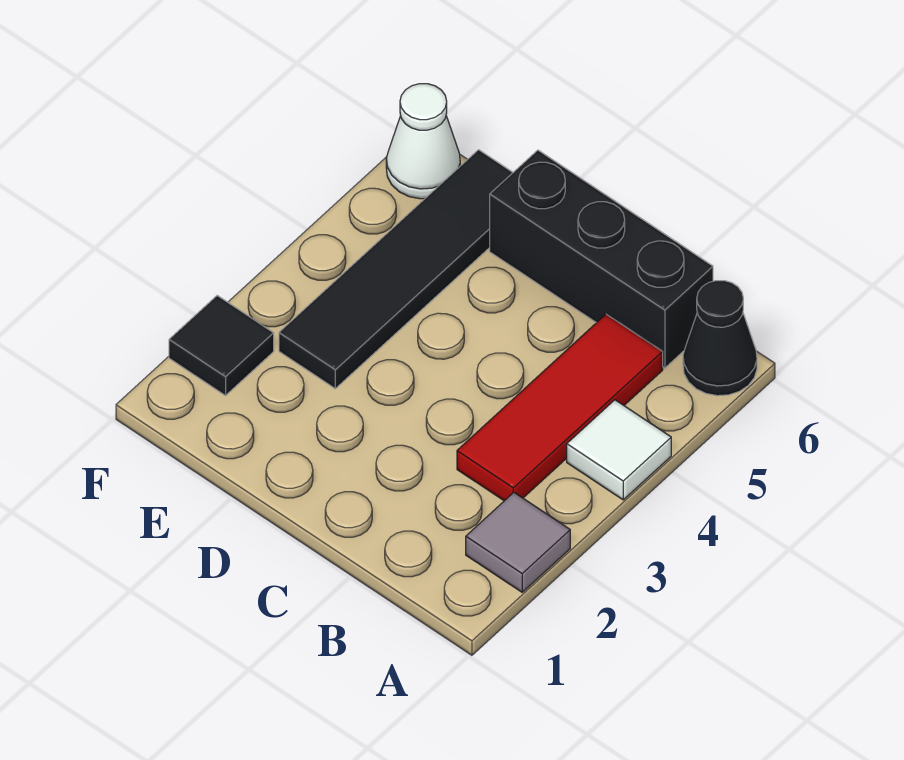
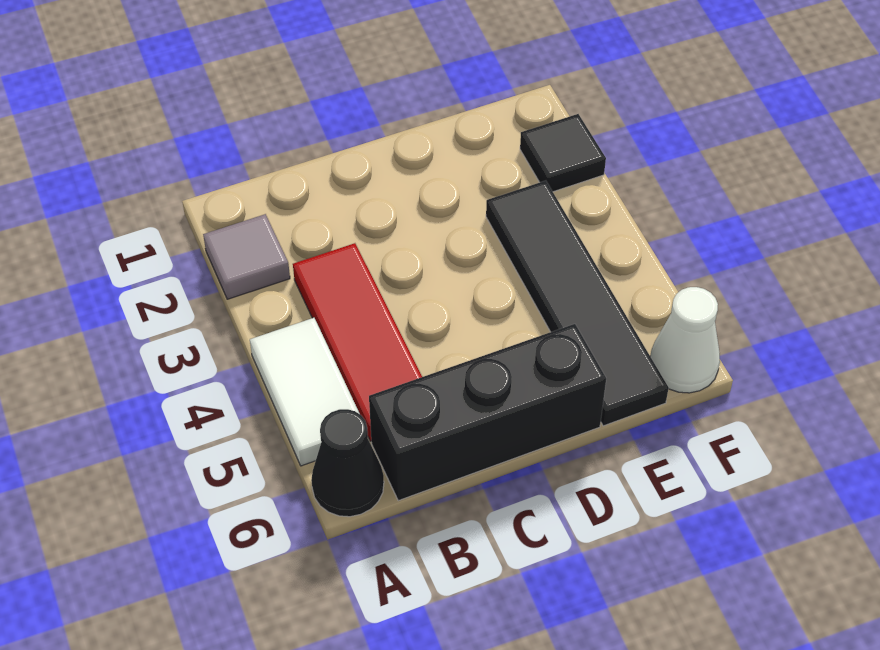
white 1x1 tile [567,400,671,500] -> white 1x2 tile [250,318,360,466]

